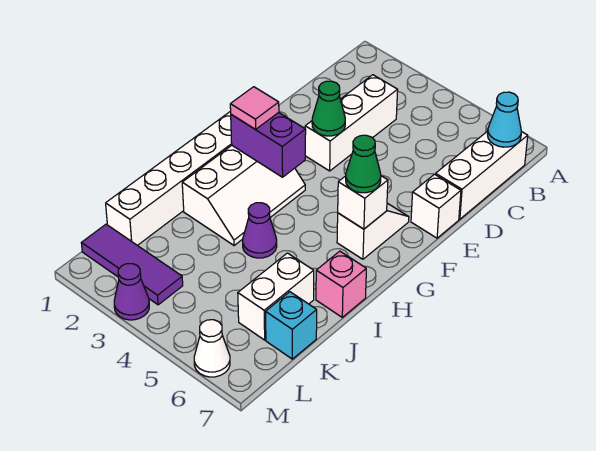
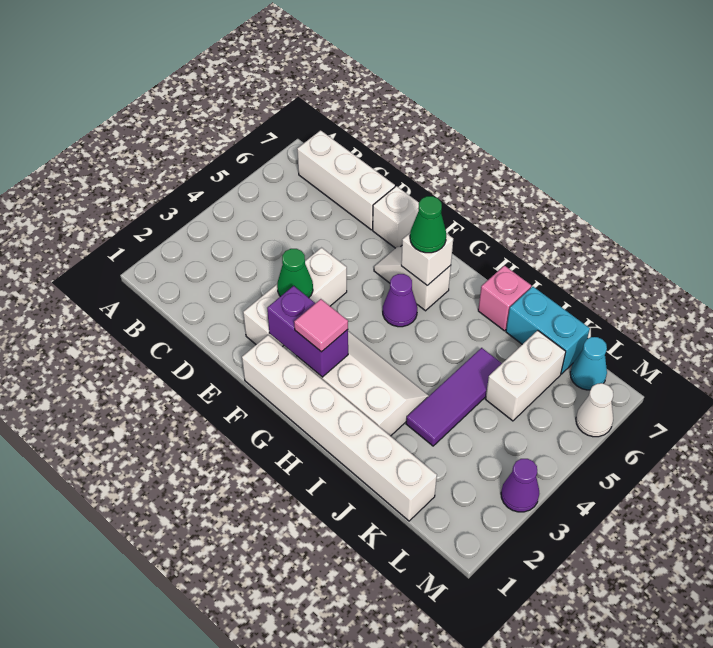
cyan 1x1 cone [487,92,521,147] -> cyan 1x1 cone moved to [570,337,607,390]
white 1x3 brick [305,75,398,171] -> white 1x3 brick turned to [243,248,347,347]
purple 1x2 brick [231,113,306,177] -> purple 1x2 brick turned to [267,286,348,377]
purple 1x1 cone [243,203,277,258] -> purple 1x1 cone moved to [383,274,417,327]
white 1x2 brick [238,253,314,340] -> white 1x2 brick turned to [486,330,566,421]
cyan 1x1 brick [266,292,317,359] -> cyan 1x2 brick [506,287,590,374]
purple 1x3 tile [81,224,183,305] -> purple 1x3 tile moved to [406,348,502,446]

